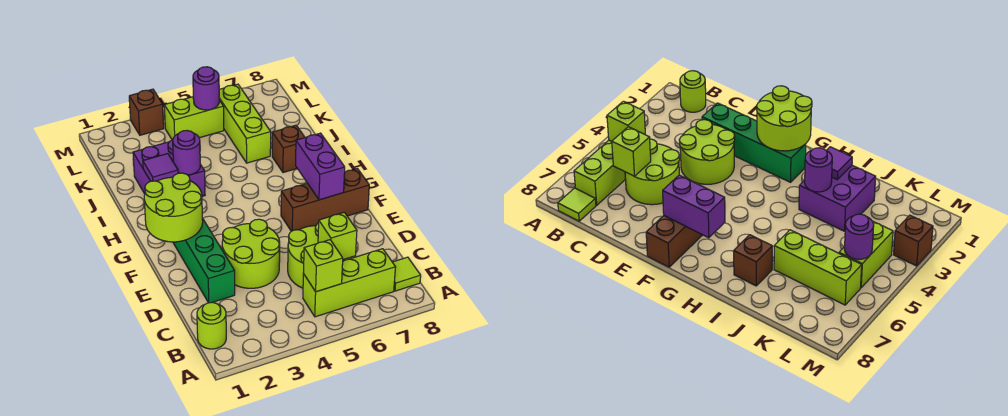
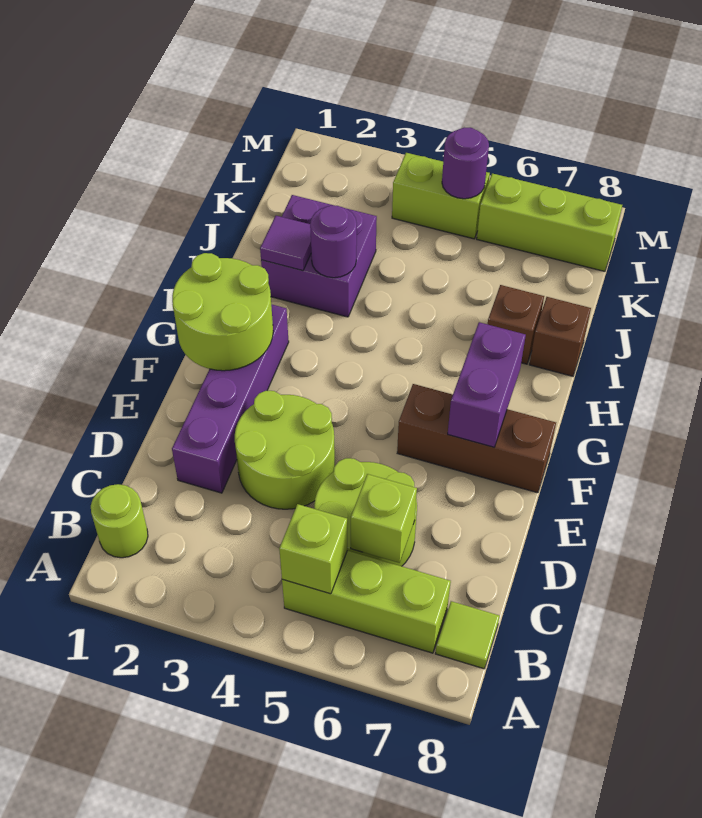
green 1x4 brick [173,218,235,303] -> purple 1x4 brick [172,304,289,493]
lime 1x3 brick [219,84,271,163] -> lime 1x3 brick turned to [477,173,622,271]
brown 1x1 brick [129,89,164,135] -> brown 1x1 brick moved to [529,297,591,376]

